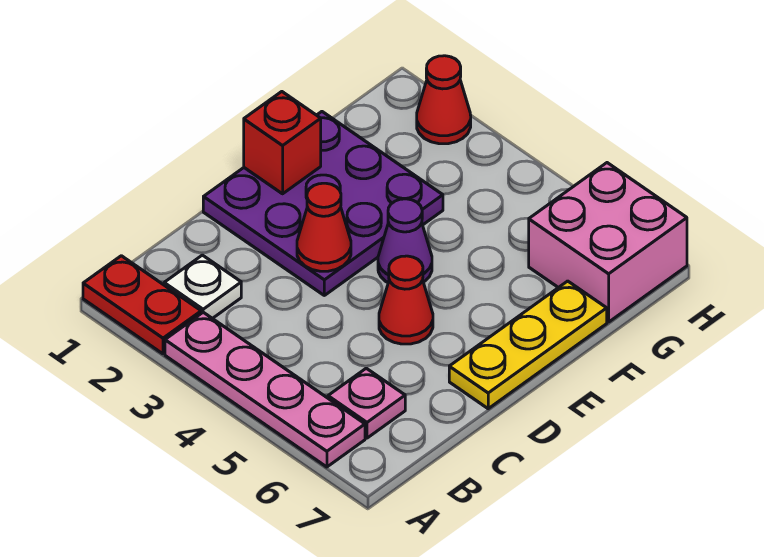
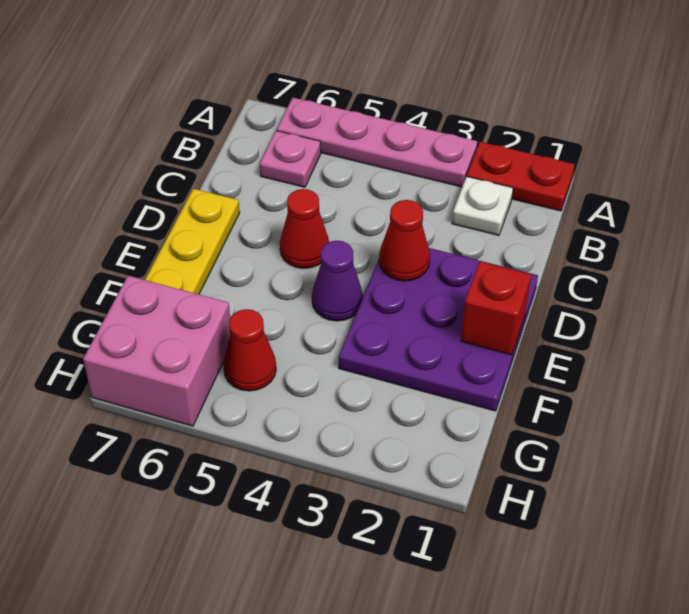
red 1x1 cone [417,56,471,144] -> red 1x1 cone moved to [223,309,276,391]

